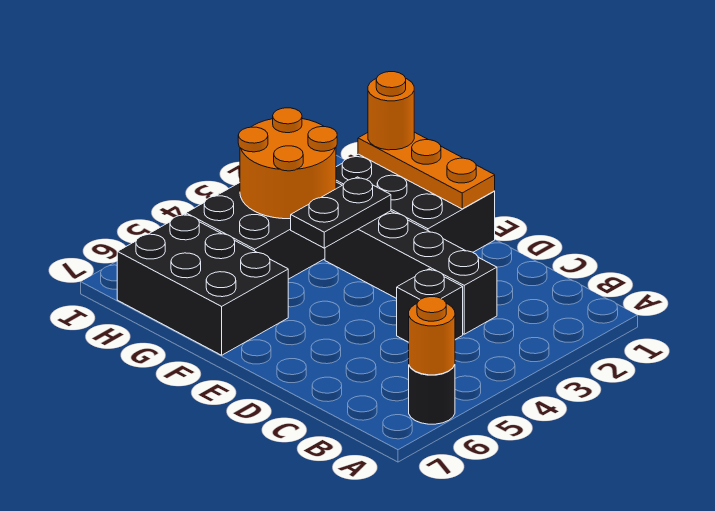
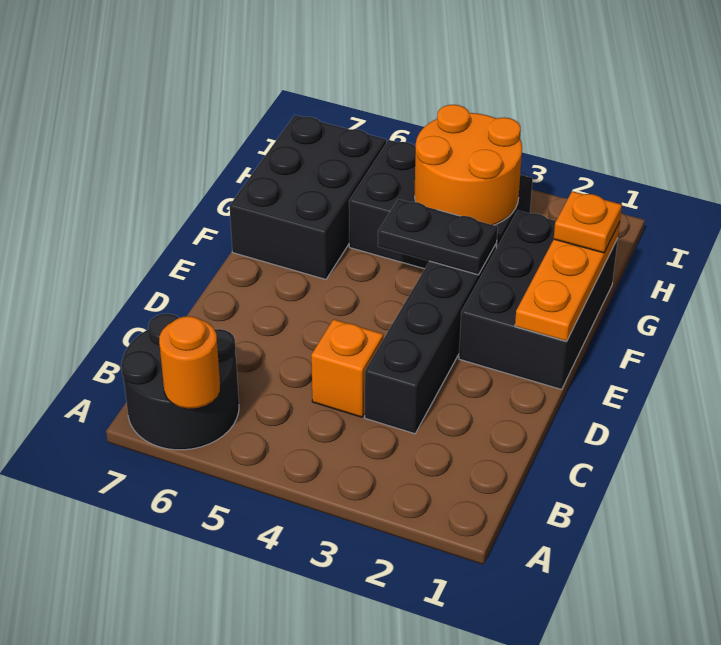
black 1x1 round brick [409,365,455,424] -> black 2x2 round brick [121,314,239,450]
black 1x1 brick [397,269,463,342] -> orange 1x1 brick [311,319,384,417]
orange 1x1 round brick [368,72,414,150] -> orange 1x1 plate [554,191,622,253]

